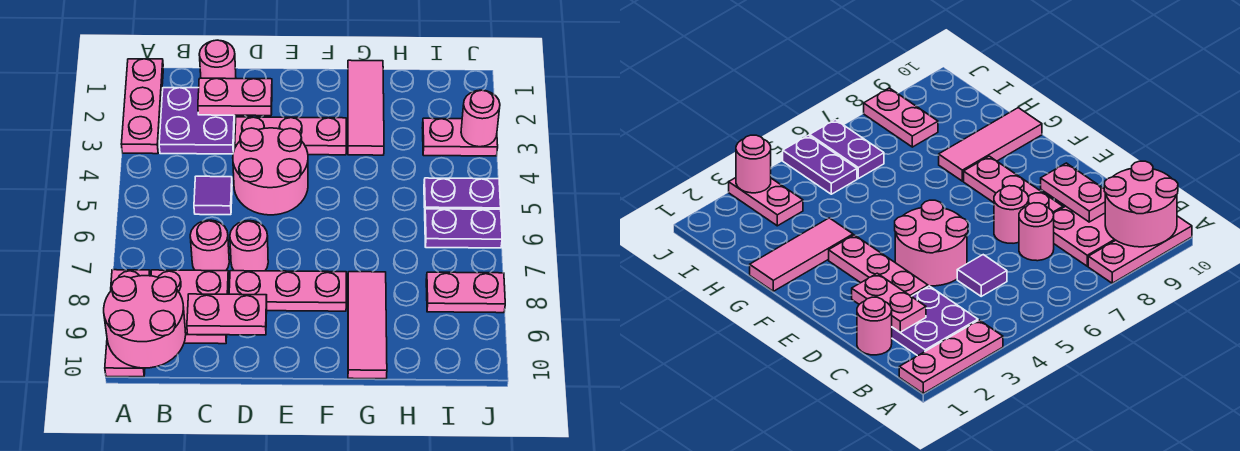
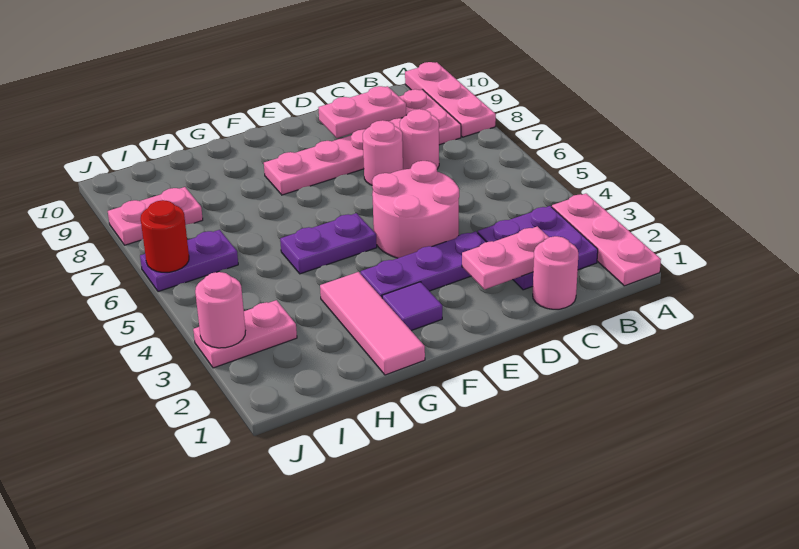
pink 2x2 round brick [104,276,186,368] -> none
purple 1x1 tile [194,176,232,215] -> purple 1x1 tile moved to [382,282,442,331]
pink 1x3 plate [235,117,346,155] -> purple 1x3 plate [361,231,486,297]
pink 1x3 tile [348,272,387,379] -> none
purple 1x2 plate [424,178,501,209] -> purple 1x2 plate moved to [280,213,377,274]
none -> red 1x1 round brick [141,200,189,272]

